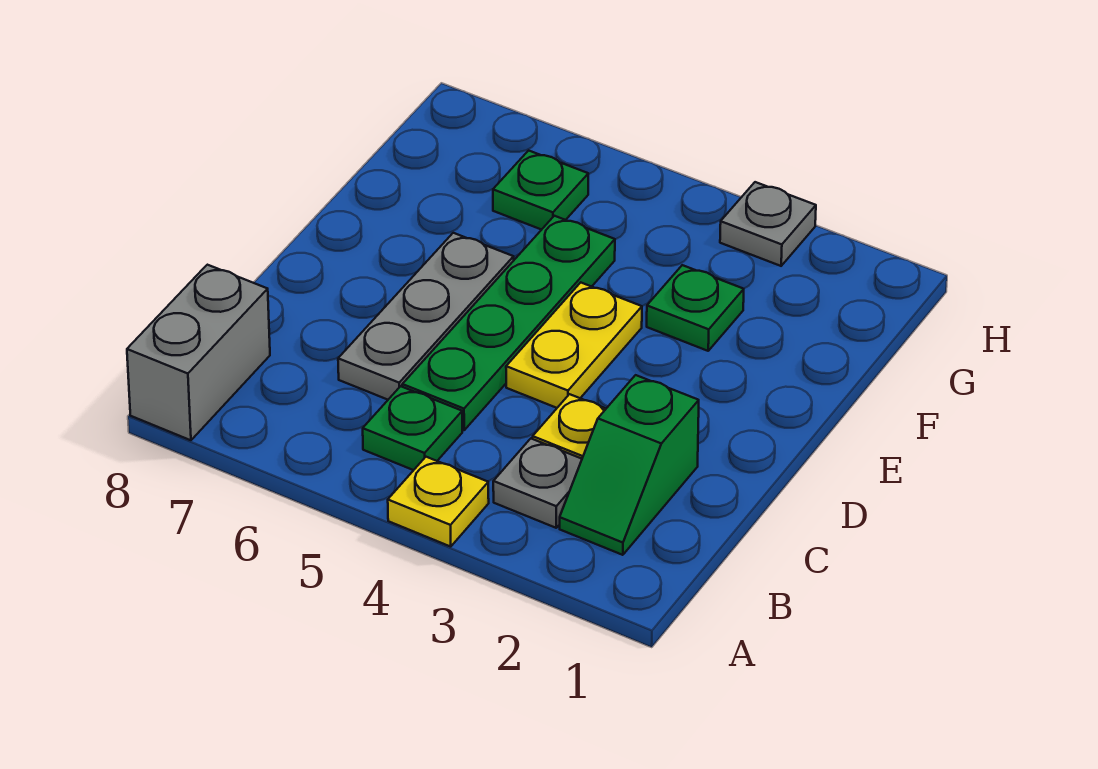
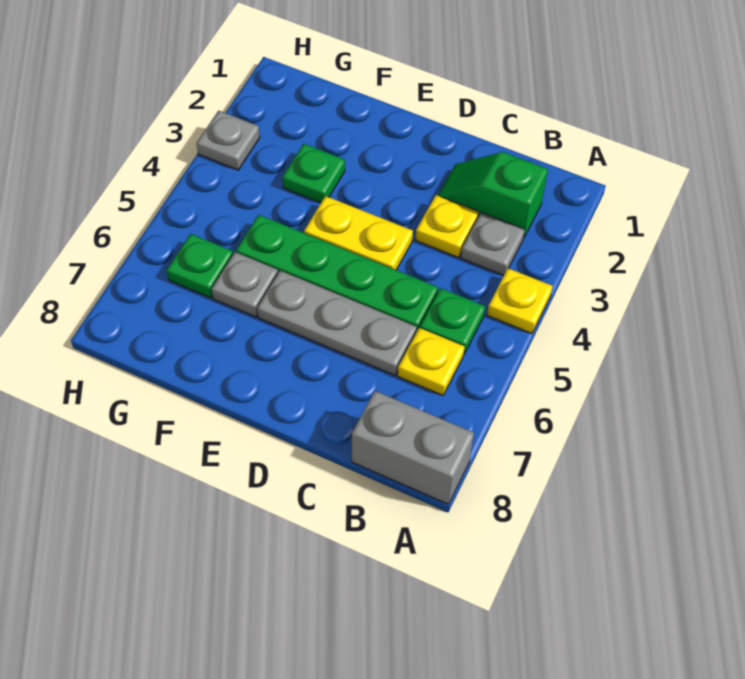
green 1x2 slope [560,375,699,555] -> green 1x2 slope turned to [438,152,548,239]
none -> yellow 1x1 plate [398,328,465,396]
none -> grey 1x1 plate [212,252,278,317]

